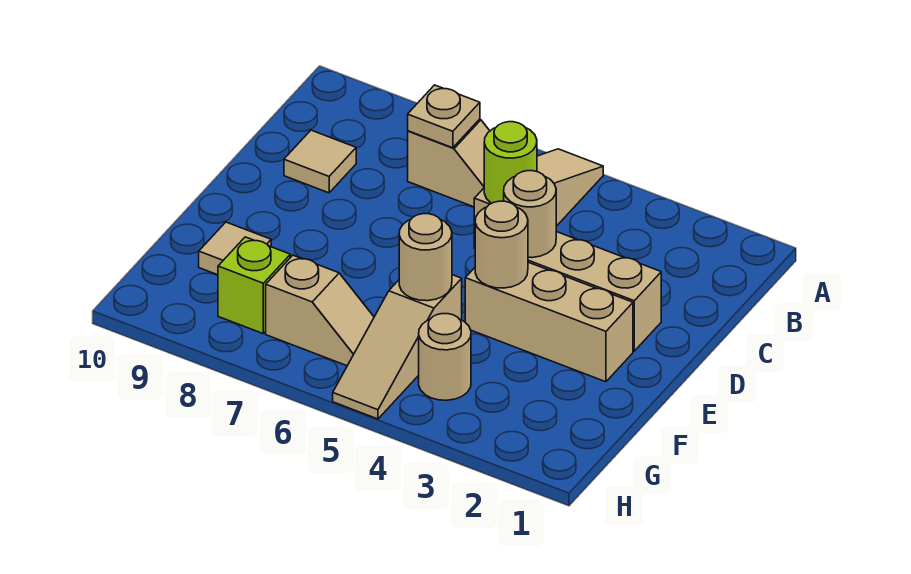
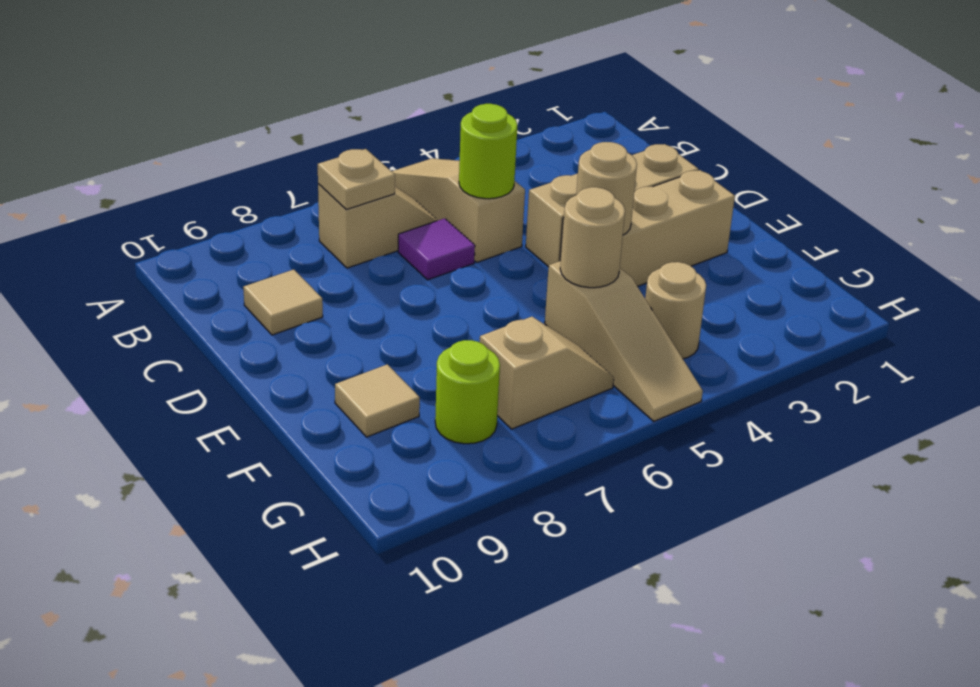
none -> purple 1x1 tile [398,218,475,280]
tan 1x1 round brick [504,171,556,258] -> none
lime 1x1 brick [218,237,290,333] -> lime 1x1 round brick [435,340,500,444]

